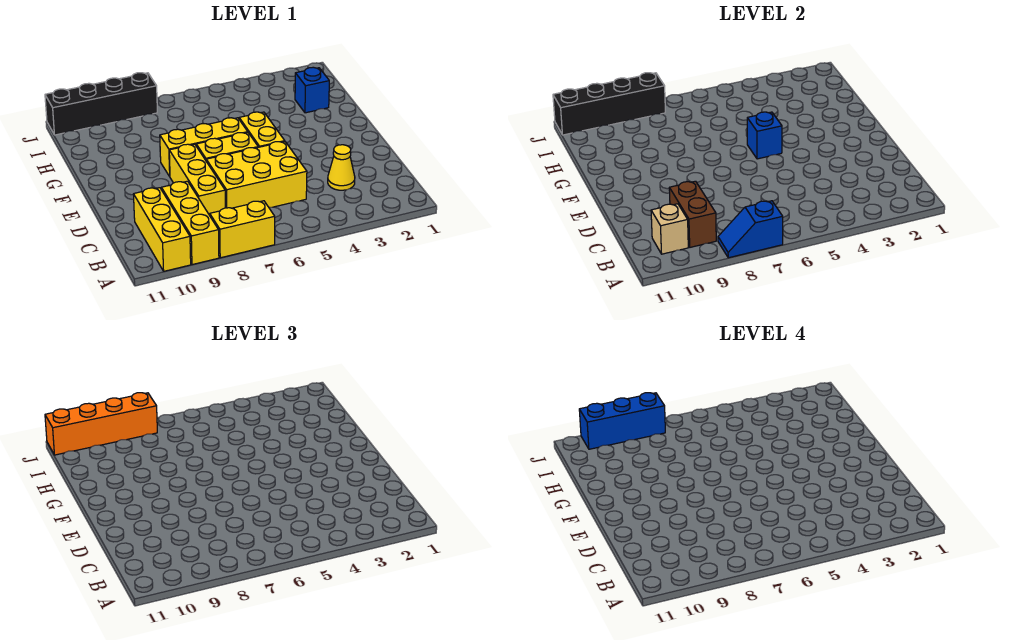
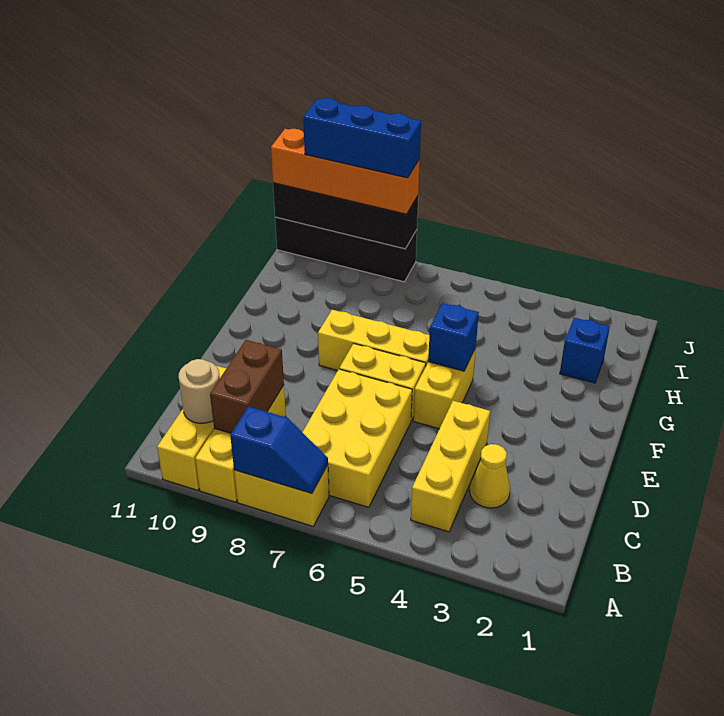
blue 1x2 slope [718,201,783,258] -> blue 1x2 slope turned to [230,406,328,494]
tan 1x1 brick [651,204,688,254] -> tan 1x1 round brick [179,359,220,424]
yellow 2x3 brick [206,142,307,208] -> yellow 2x3 brick turned to [302,369,412,507]
yellow 1x3 brick [169,144,225,215] -> yellow 1x3 brick moved to [411,401,490,532]

